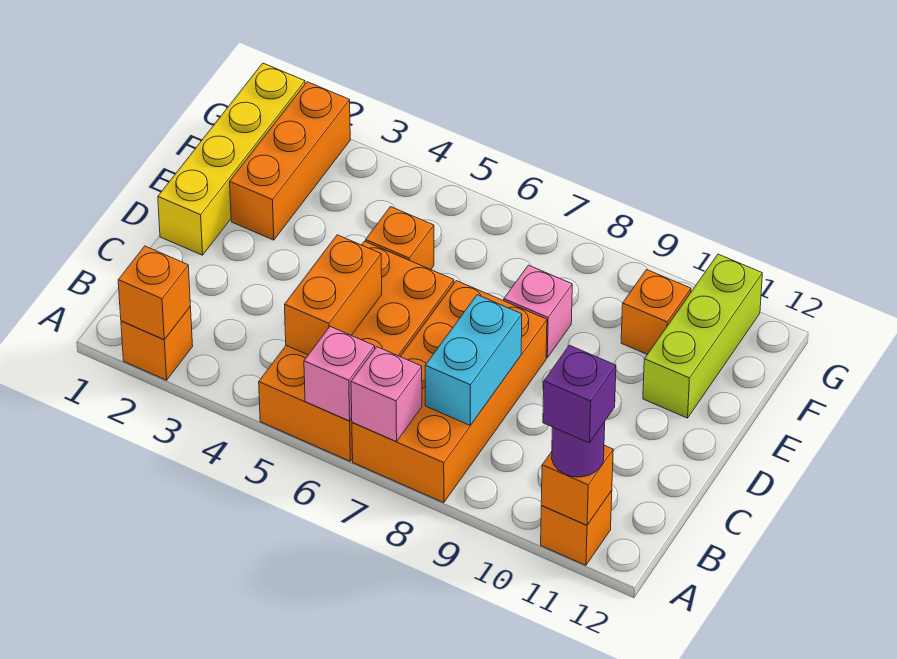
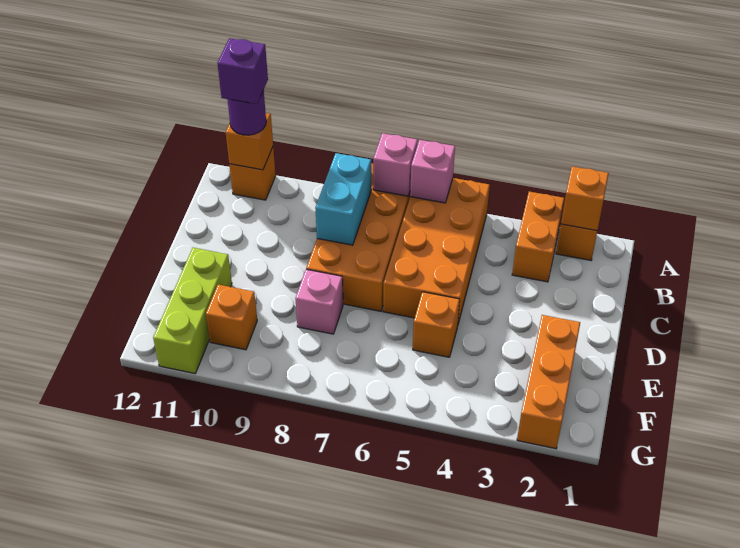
orange 1x2 brick [285,235,382,355] -> orange 1x2 brick moved to [512,192,564,282]
yellow 1x4 brick [158,63,305,255] -> none

